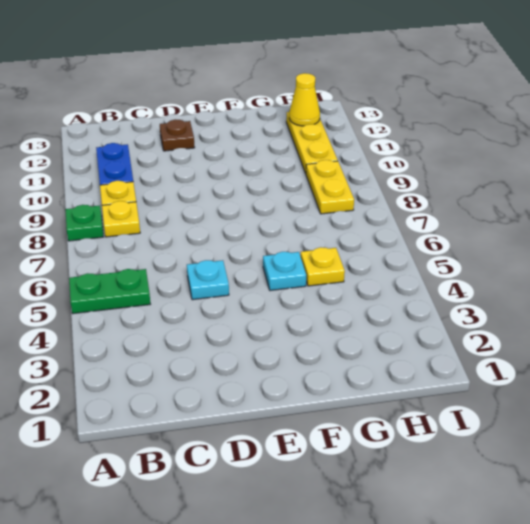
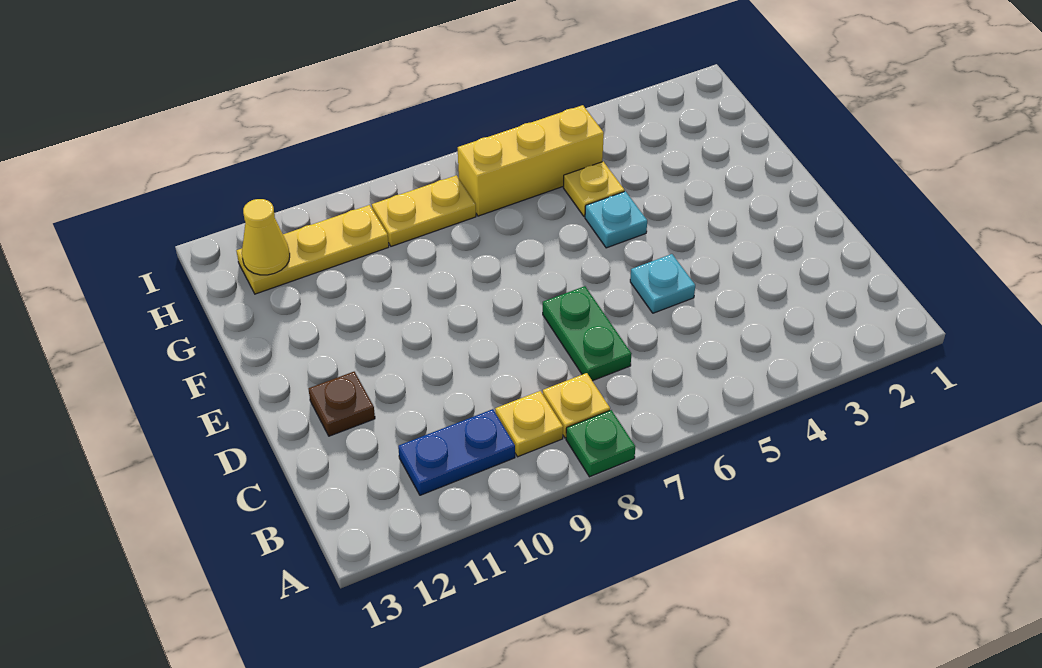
green 1x2 plate [69,269,150,314] -> green 1x2 plate moved to [543,286,631,381]
none -> yellow 1x3 brick [458,105,604,216]

